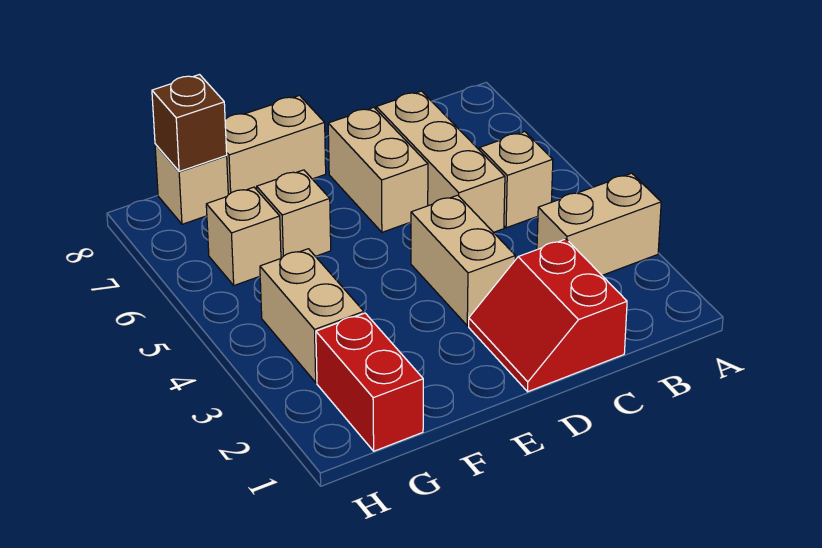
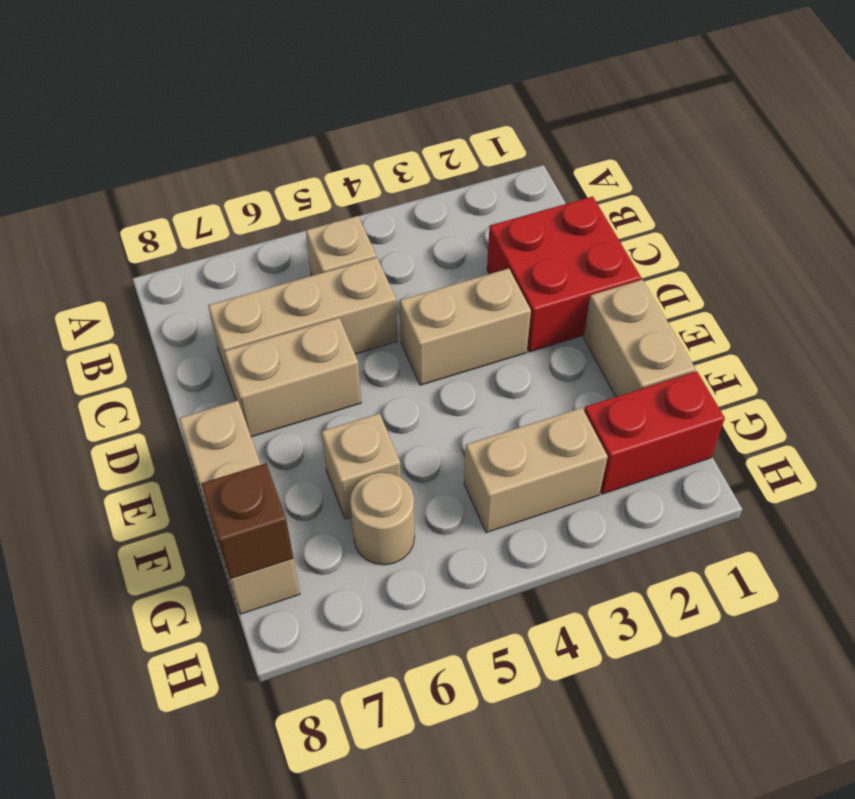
tan 1x2 brick [537,173,661,275] -> tan 1x2 brick moved to [583,280,695,397]
red 2x2 slope [469,239,627,392] -> red 2x2 brick [487,196,641,352]
tan 1x1 brick [206,187,281,285] -> tan 1x1 round brick [350,473,415,565]

